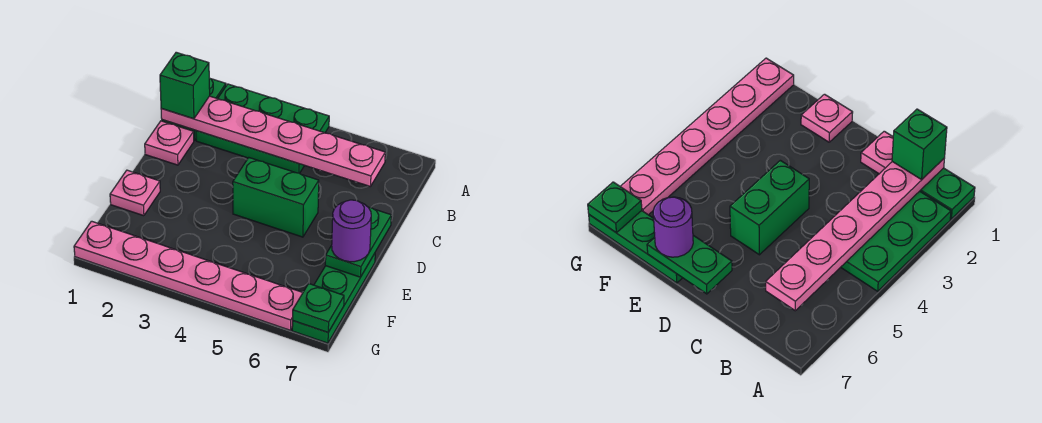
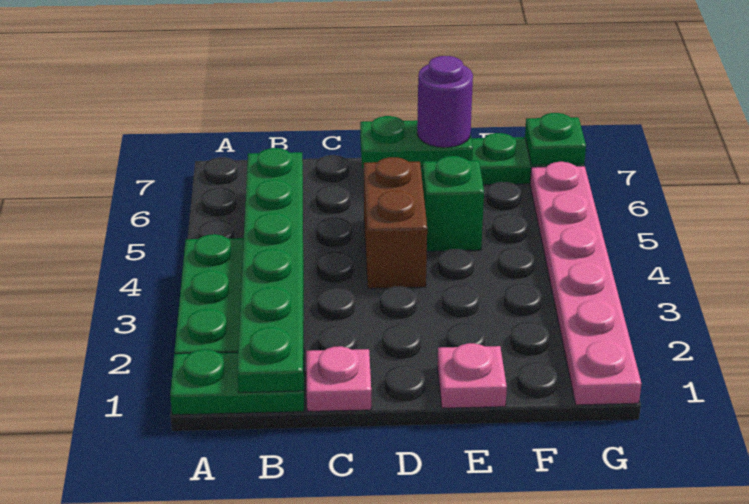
pink 1x6 plate [161,96,385,186] -> green 1x6 plate [237,148,303,393]
green 1x1 brick [160,52,210,119] -> green 1x1 brick moved to [422,156,484,251]
green 1x2 brick [233,158,319,237] -> brown 1x2 brick [364,157,427,288]

